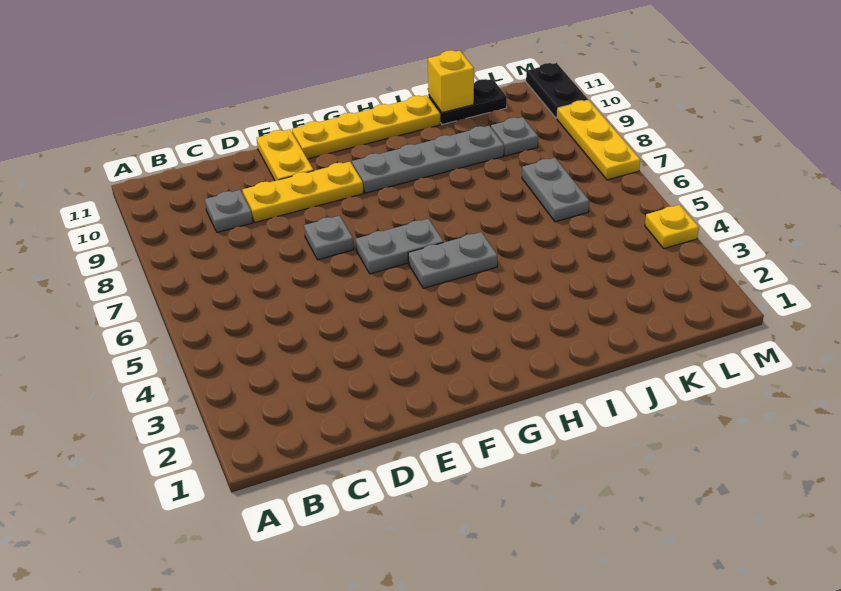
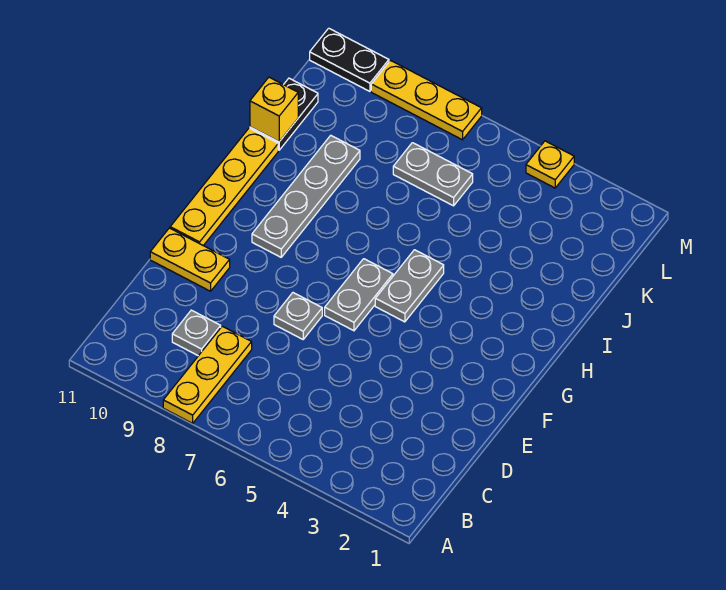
yellow 1x3 plate [242,162,363,222] -> yellow 1x3 plate moved to [163,326,252,423]
grey 1x1 plate [491,117,538,156] -> none

